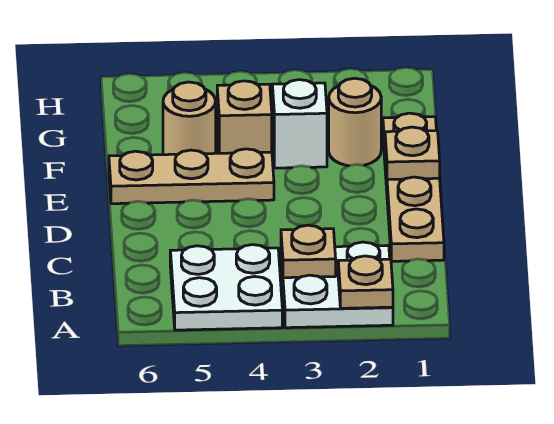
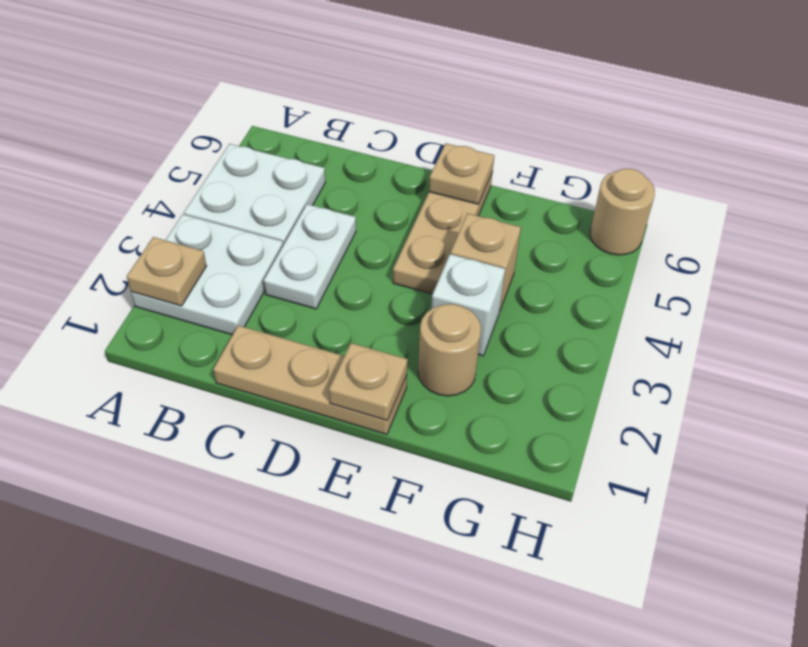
tan 1x1 plate [281,225,336,278] -> tan 1x1 plate moved to [429,143,494,204]
tan 1x4 plate [383,113,444,261] -> tan 1x3 plate [213,325,407,434]
none -> white 1x2 plate [264,204,356,309]
tan 1x1 round brick [163,82,216,155] -> tan 1x1 round brick moved to [590,169,655,255]

